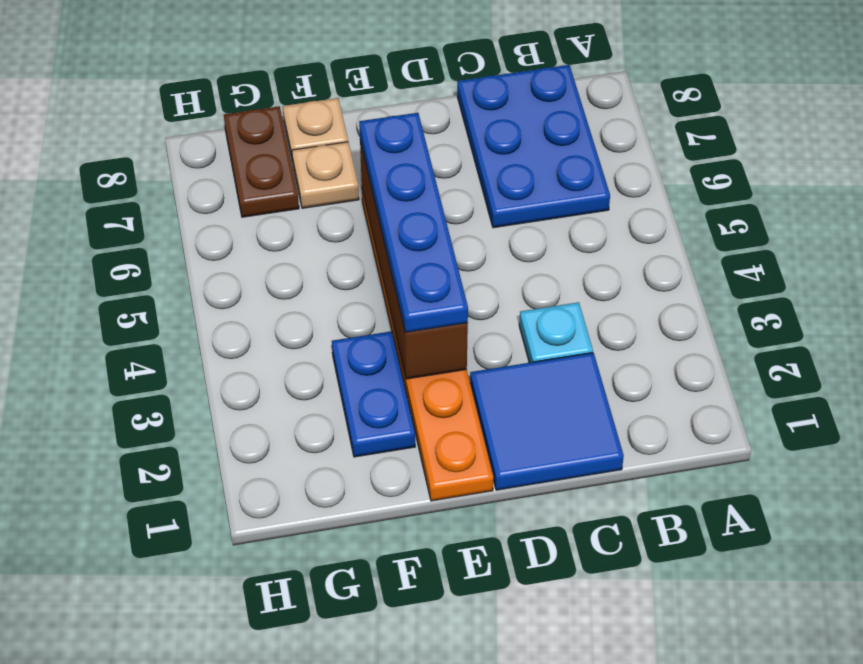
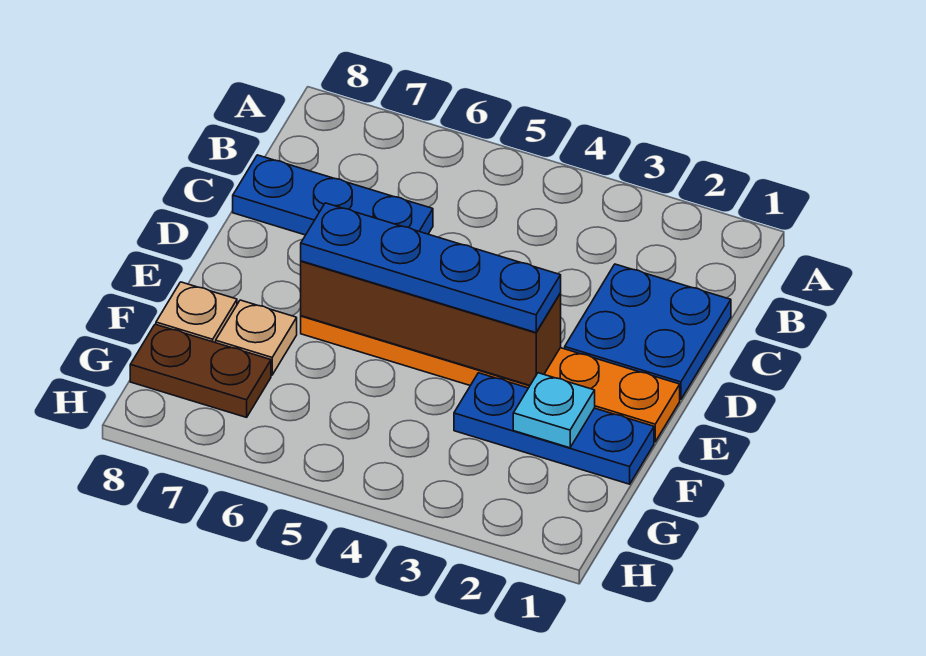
blue 2x3 plate [457,65,610,228] -> blue 1x3 plate [233,155,433,235]
blue 2x2 tile [470,353,624,490] -> blue 2x2 plate [565,264,731,400]
cyan 1x1 plate [519,302,593,363] -> cyan 1x1 plate moved to [513,373,595,448]
blue 1x2 plate [332,331,415,457] -> blue 1x3 plate [454,373,654,484]

